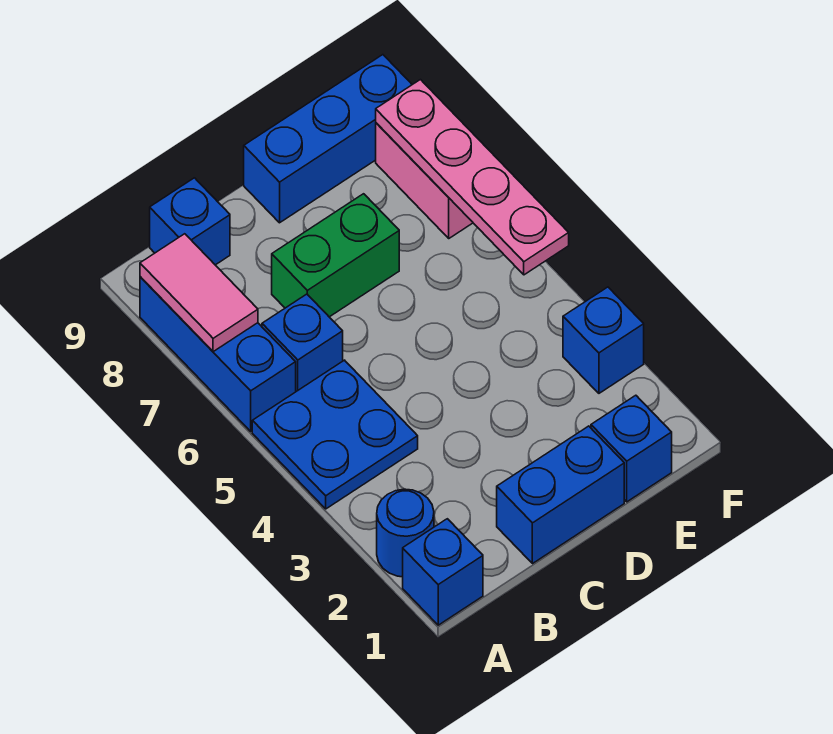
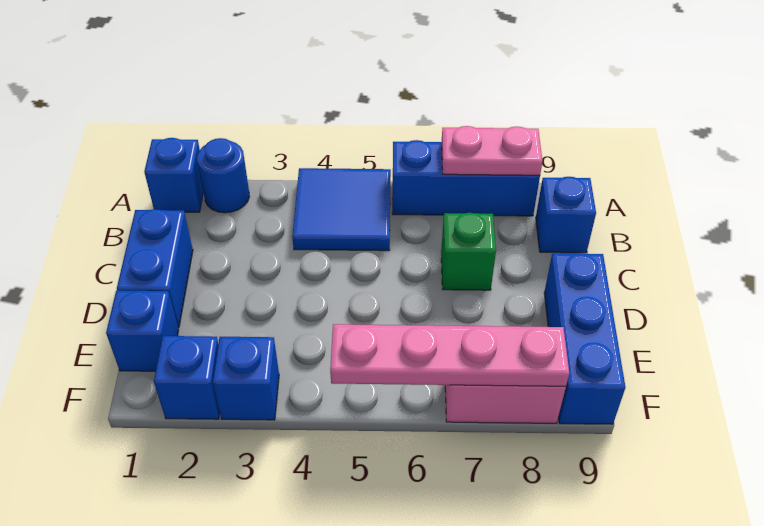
blue 2x2 plate [252,360,418,509] -> blue 2x2 tile [292,168,391,251]
pink 1x2 tile [140,234,258,352] -> pink 1x2 plate [442,126,542,175]
blue 1x1 brick [262,294,343,391] -> blue 1x1 brick moved to [154,336,220,419]
green 1x2 brick [272,194,399,317] -> green 1x1 brick [441,213,496,290]

